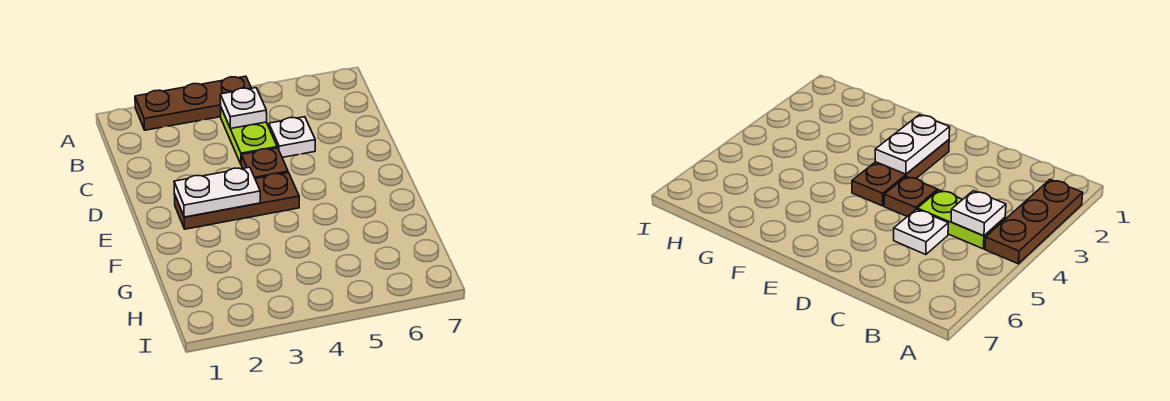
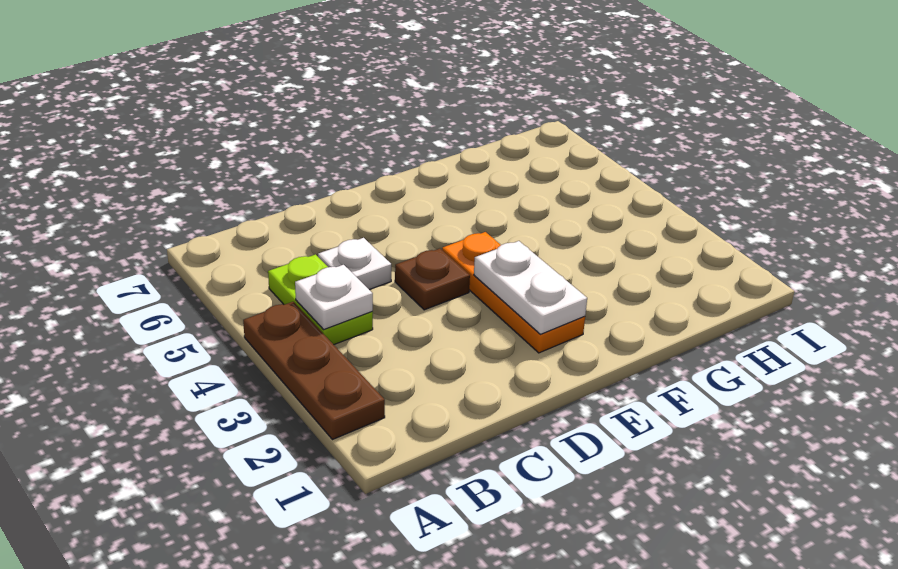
lime 1x2 plate [221,108,277,164] -> lime 1x2 plate turned to [268,254,373,345]
brown 1x3 plate [174,172,299,229] -> orange 1x3 plate [442,232,585,353]

